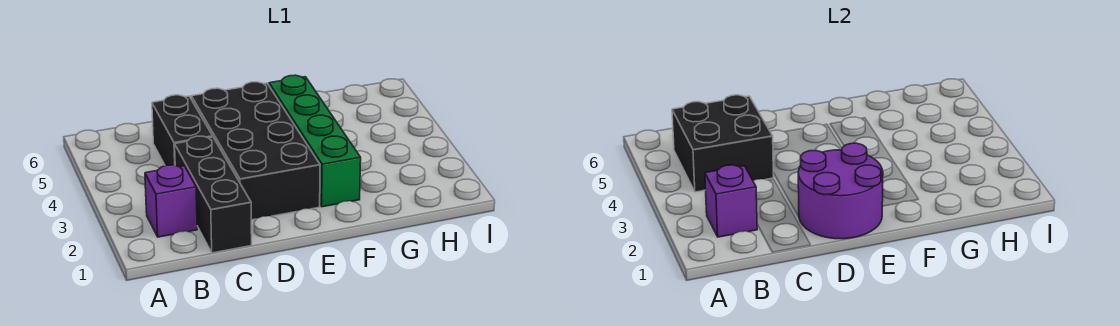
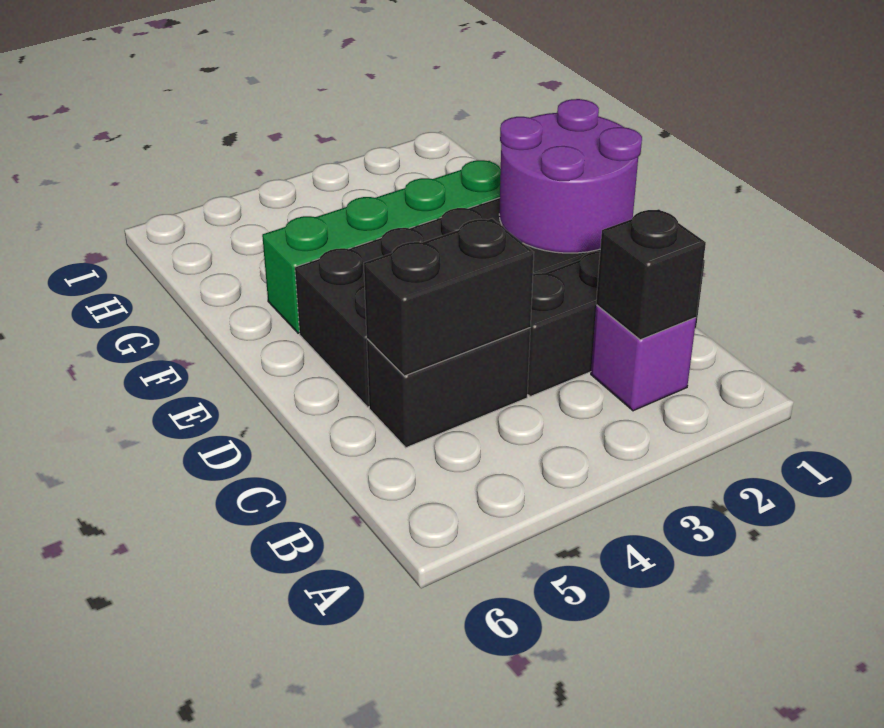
purple 1x1 brick [705,165,757,237] -> black 1x1 brick [596,209,706,340]
black 2x2 brick [672,95,774,192] -> black 1x2 brick [364,219,534,376]

